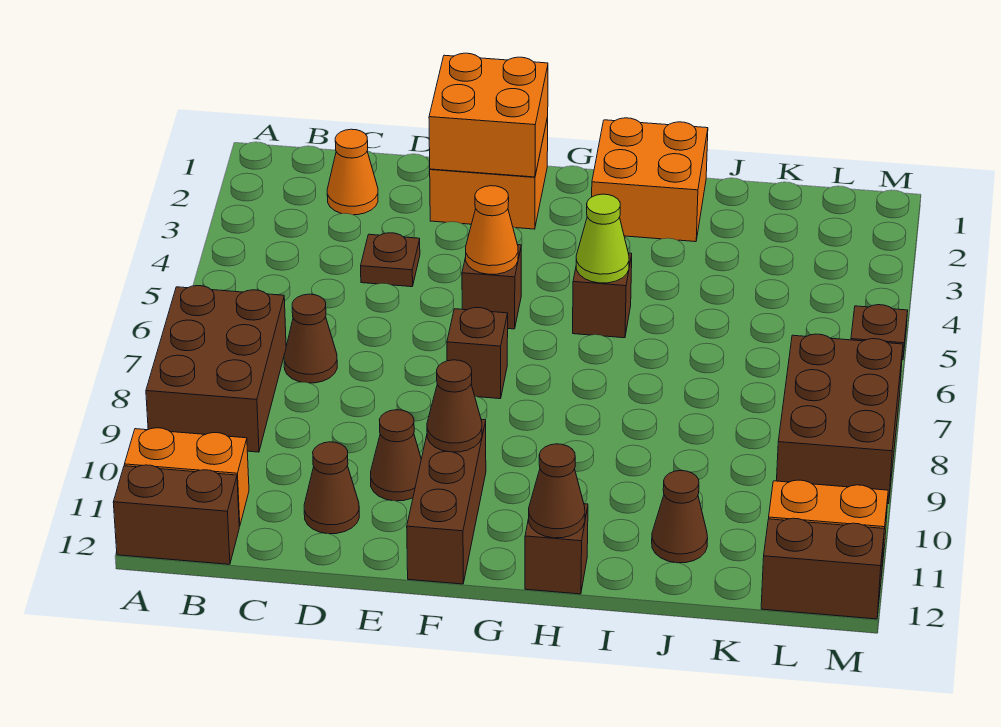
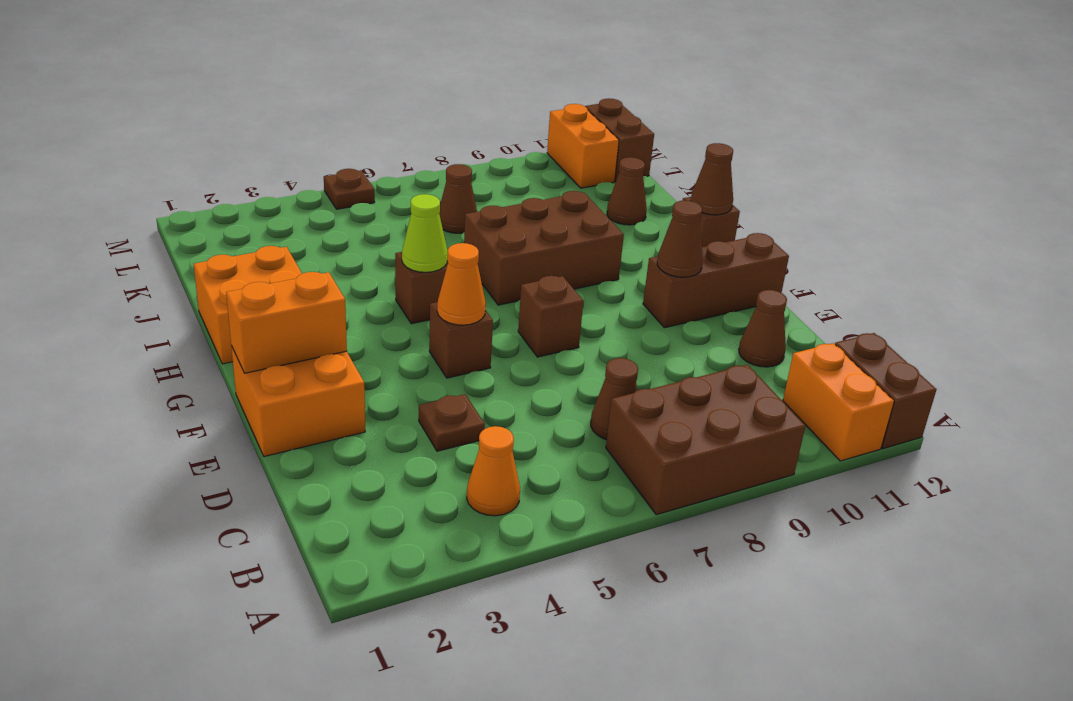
orange 1x1 cone [327,129,378,215] -> orange 1x1 cone moved to [467,426,520,516]
orange 2x2 brick [429,53,548,177] -> orange 1x2 brick [226,272,347,373]
brown 1x1 cone [371,410,421,501] -> brown 1x1 cone moved to [439,164,477,233]
brown 2x3 brick [777,334,903,504] -> brown 2x3 brick moved to [464,191,624,305]

